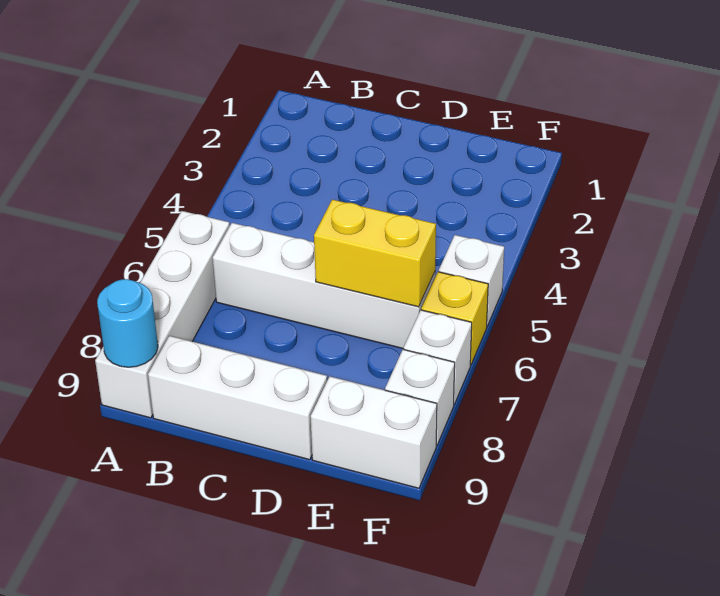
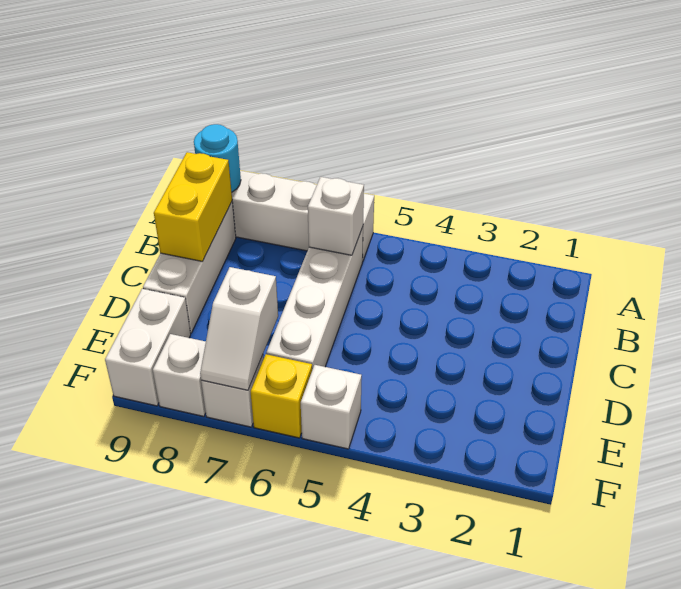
none -> white 1x1 brick [308,177,364,255]
yellow 1x2 brick [314,200,436,307] -> yellow 1x2 brick moved to [154,152,232,262]
none -> white 1x2 slope [200,267,278,390]

